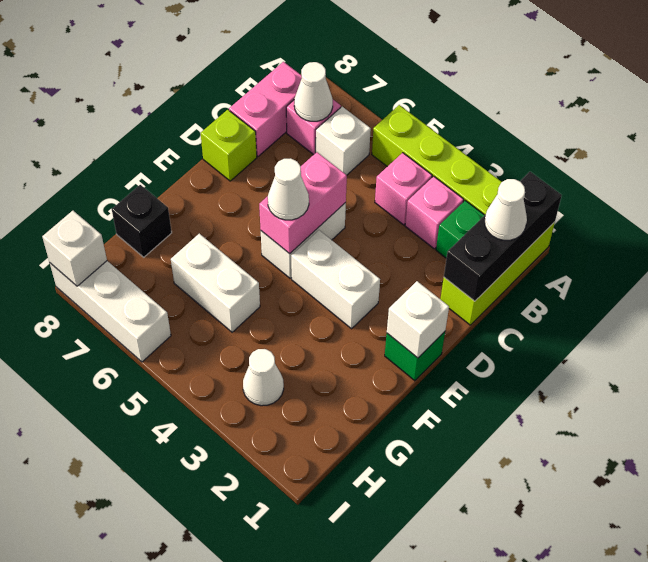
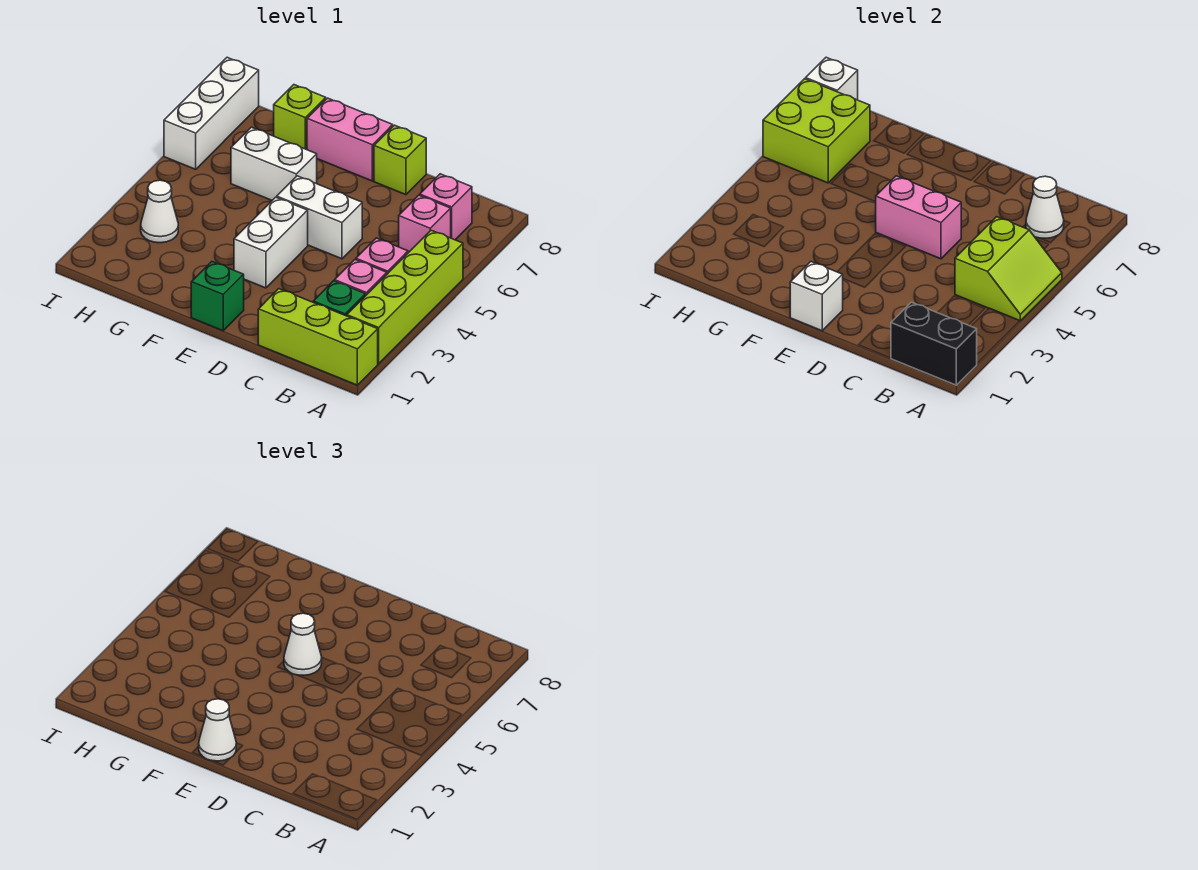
black 1x3 brick [444,172,562,301] -> black 1x2 brick [891,302,977,385]
none -> lime 2x2 slope [955,217,1062,321]
white 1x1 cone [485,179,527,240] -> white 1x1 cone moved to [199,699,236,761]
white 1x1 brick [316,107,371,175] -> pink 1x1 brick [399,195,451,253]
pink 1x2 brick [229,62,302,156] -> pink 1x2 brick moved to [307,98,393,181]
white 1x2 brick [171,234,260,332] -> white 1x2 brick turned to [231,127,317,200]
black 1x1 brick [112,185,172,257] -> lime 1x1 brick [274,85,326,150]
none -> lime 2x2 brick [763,79,870,183]

